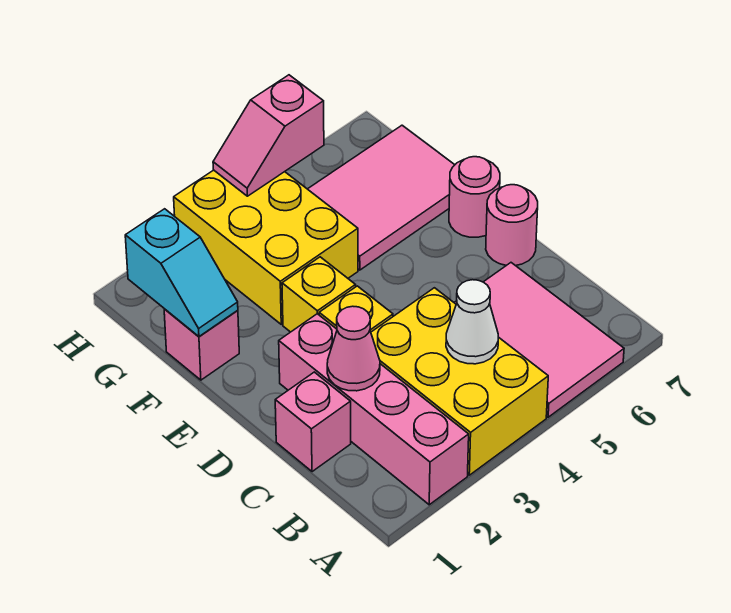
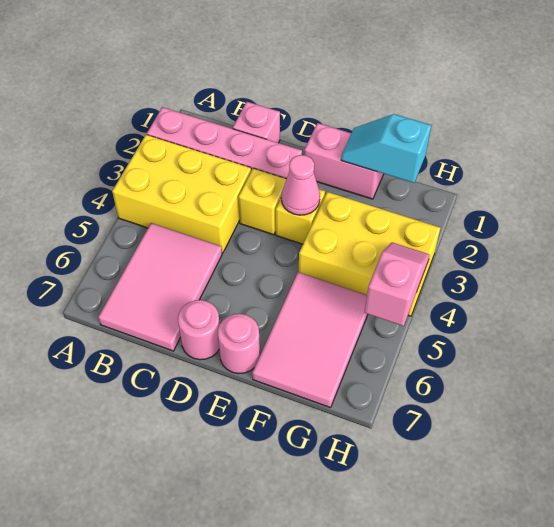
pink 2x3 tile [454,263,624,417] -> pink 2x3 tile turned to [98,223,222,351]
white 1x1 cone [446,280,498,364] -> none
pink 1x1 cone [327,306,380,391] -> pink 1x1 cone moved to [281,155,320,215]
pink 1x1 brick [164,309,239,380] -> pink 1x2 brick [304,123,383,199]

